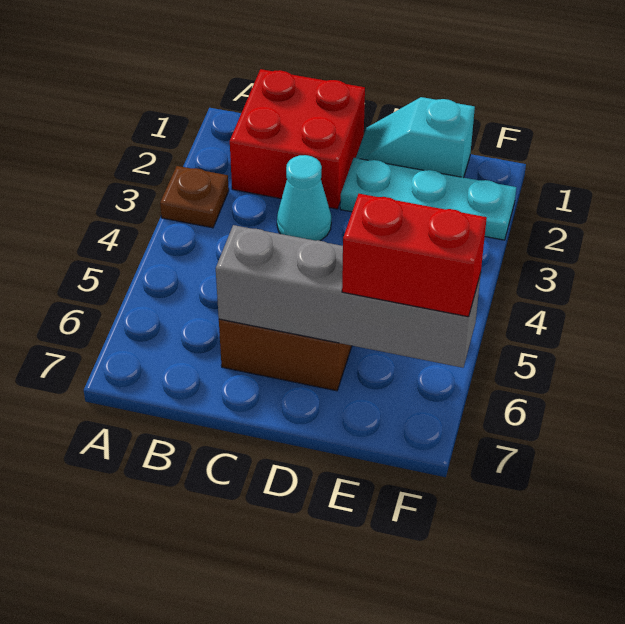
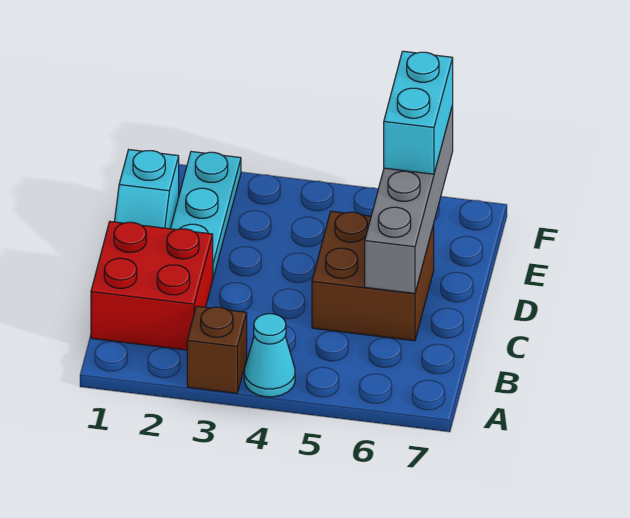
brown 1x1 plate [160,166,229,228] -> brown 1x1 brick [187,306,247,393]
cyan 1x1 cone [277,155,331,241] -> cyan 1x1 cone moved to [244,314,295,397]
red 1x2 brick [342,194,487,317] -> cyan 1x2 brick [384,51,453,174]

